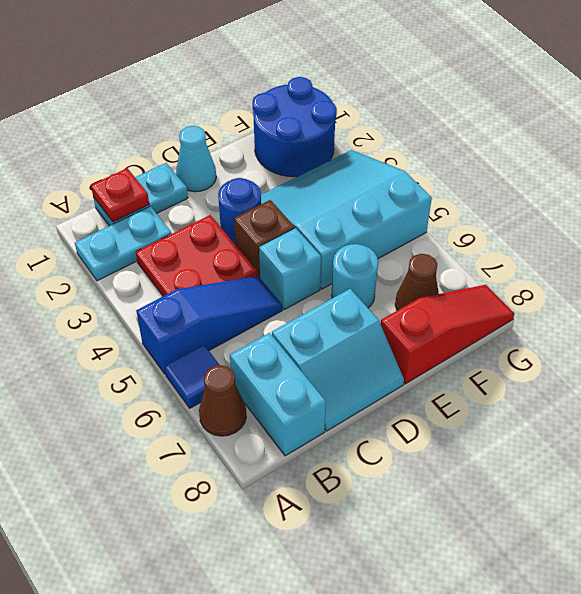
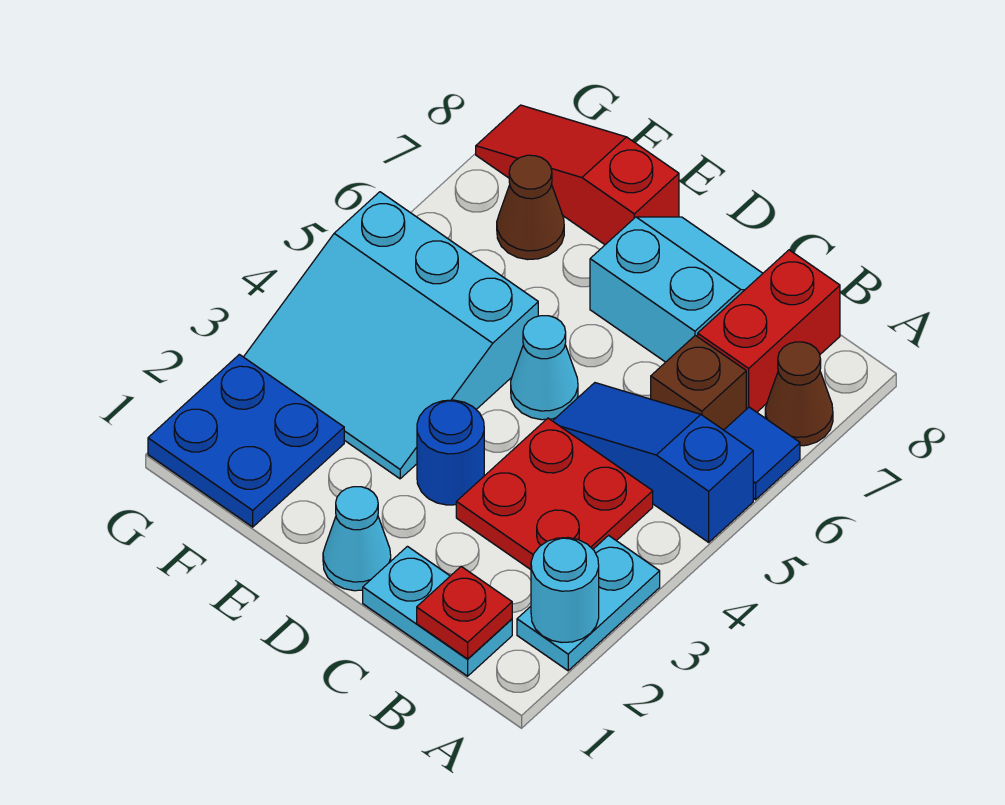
cyan 1x2 plate [75,206,172,281] -> cyan 1x2 plate turned to [517,536,660,671]
cyan 1x2 brick [230,333,326,456] -> red 1x2 brick [698,250,840,412]
brown 1x1 brick [234,200,295,278] -> brown 1x1 brick moved to [651,335,746,430]
cyan 1x1 brick [259,228,321,309] -> cyan 1x1 cone [511,316,578,420]
cyan 1x1 round brick [332,244,378,308] -> cyan 1x1 round brick moved to [531,538,599,642]
blue 2x2 round brick [252,77,337,177] -> blue 2x2 plate [148,354,344,527]

